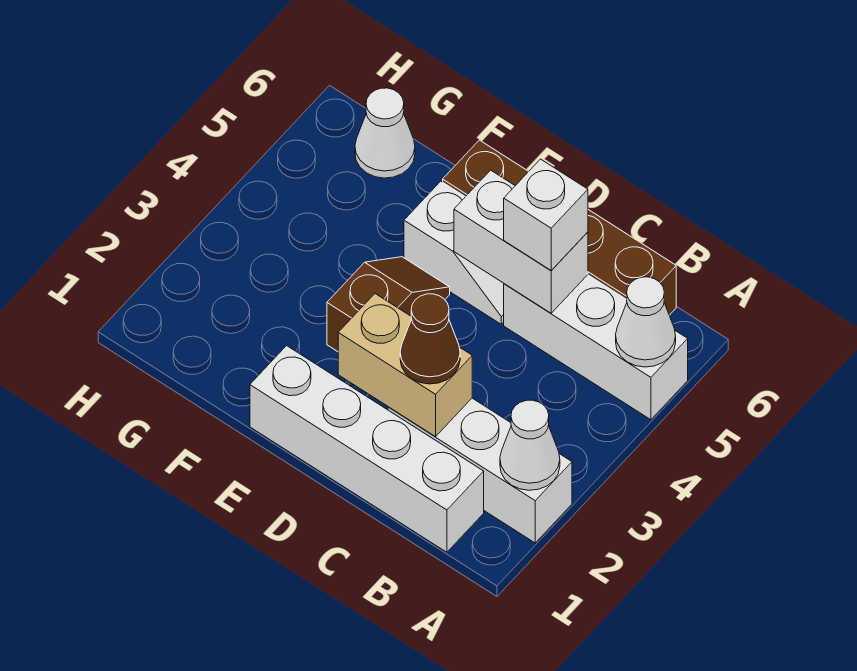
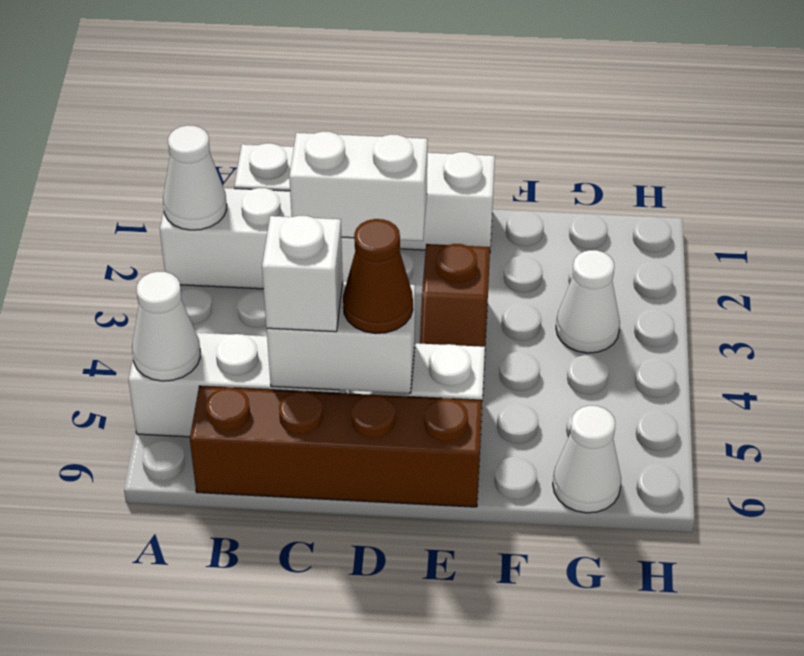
tan 1x2 brick [338,294,472,437] -> white 1x2 brick [289,131,428,241]
brown 1x1 cone [400,294,460,384] -> brown 1x1 cone moved to [343,219,413,334]
none -> white 1x1 cone [556,250,620,353]

